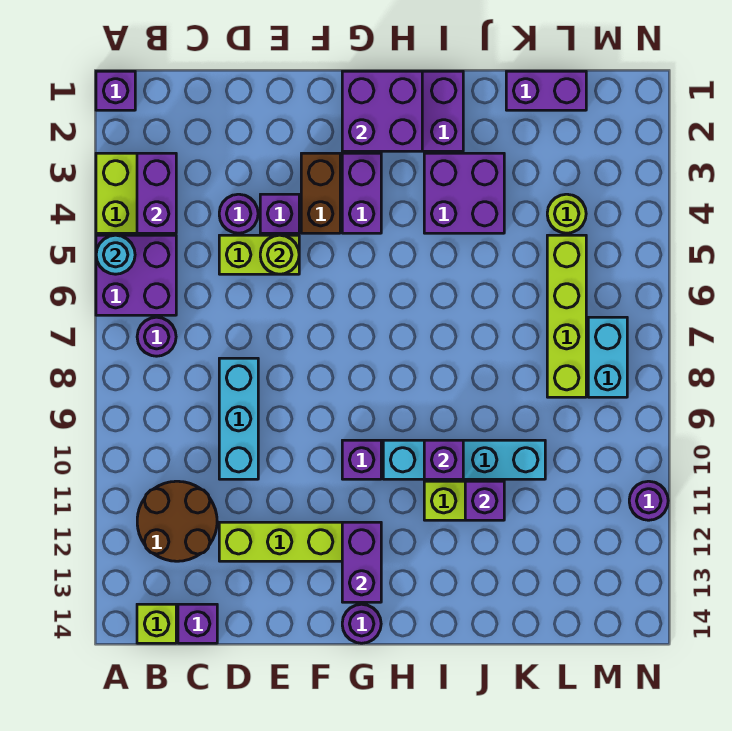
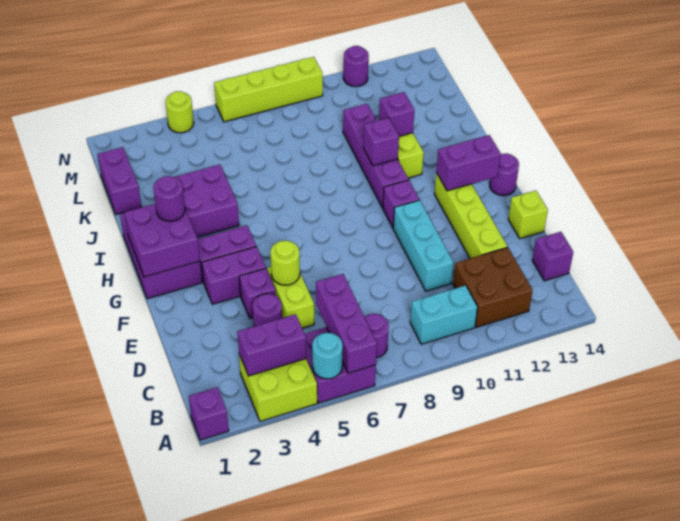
none -> purple 1x3 brick [316,274,377,373]
brown 2x2 round brick [137,481,217,561] -> brown 2x2 brick [453,247,533,327]
lime 1x1 brick [137,604,176,643] -> lime 1x1 brick moved to [508,191,548,239]
cyan 1x3 brick [219,358,258,479] -> cyan 1x3 brick turned to [393,200,453,291]
brown 1x2 brick [301,153,340,233] -> purple 1x2 brick [202,247,266,304]
none -> purple 1x1 round brick [153,176,185,221]
cyan 1x4 brick [383,440,545,479] -> purple 1x4 brick [343,104,408,208]
lime 1x1 round brick [547,194,586,233] -> lime 1x1 round brick moved to [166,91,194,133]
lime 1x4 brick [547,235,586,397] -> lime 1x4 brick moved to [214,57,323,122]
cyan 1x2 brick [588,317,627,397] -> cyan 1x2 brick moved to [410,285,478,344]

